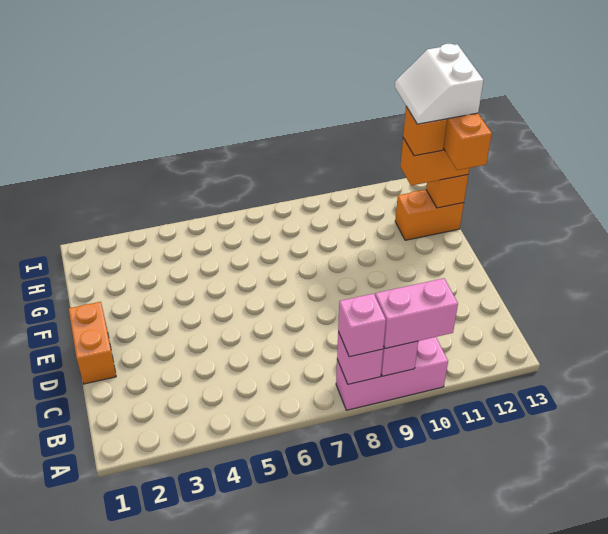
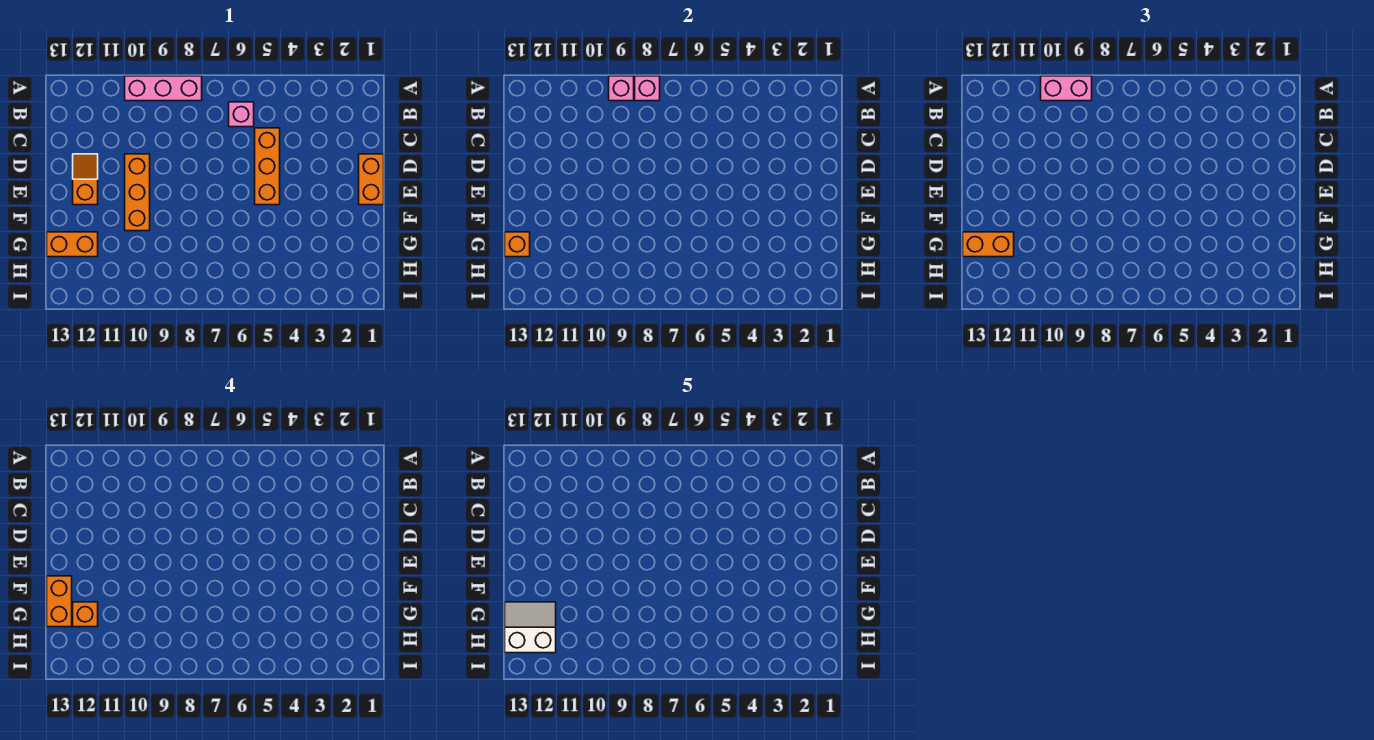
pink 1x1 brick [338,294,386,357] -> pink 1x1 brick moved to [229,102,254,127]
none -> orange 1x3 brick [255,128,280,205]
none -> orange 1x3 brick [125,154,150,231]
none -> orange 1x2 slope [73,154,98,205]
white 2x2 slope [395,44,483,124] -> white 2x2 slope turned to [505,602,556,653]

